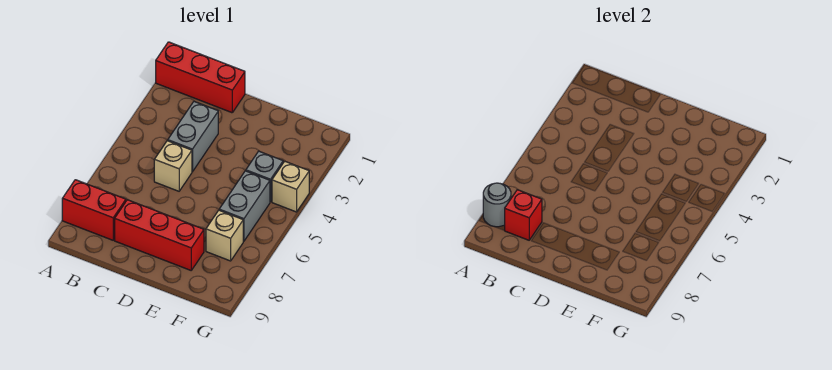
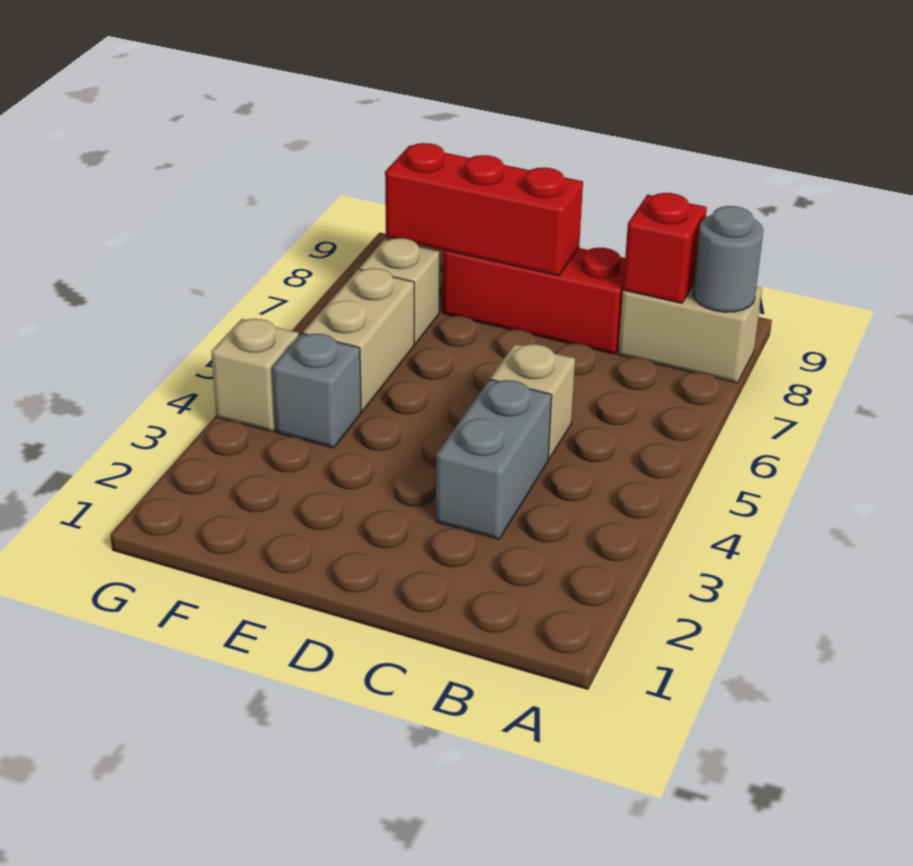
red 1x3 brick [156,42,245,113] -> red 1x3 brick moved to [385,143,583,276]
red 1x2 brick [62,180,126,240] -> tan 1x2 brick [618,285,762,383]
grey 1x2 brick [219,171,270,241] -> tan 1x2 brick [303,268,414,411]

